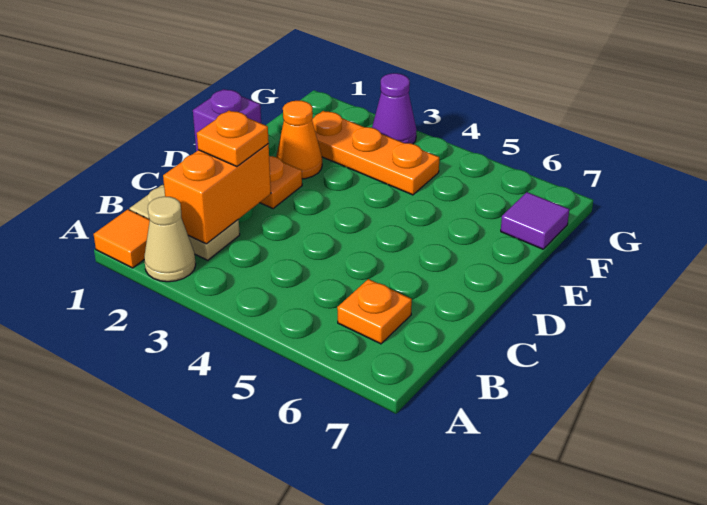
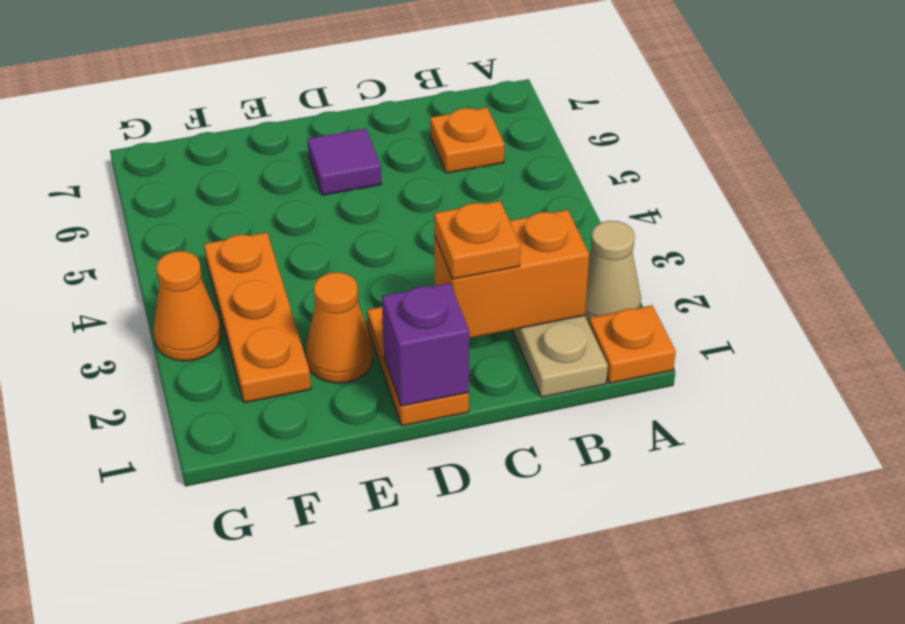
orange 1x1 tile [94,209,150,268] -> orange 1x1 plate [589,305,676,383]
purple 1x1 tile [501,192,569,249] -> purple 1x1 tile moved to [308,129,381,195]
purple 1x1 cone [372,73,416,144] -> orange 1x1 cone [154,251,221,361]

